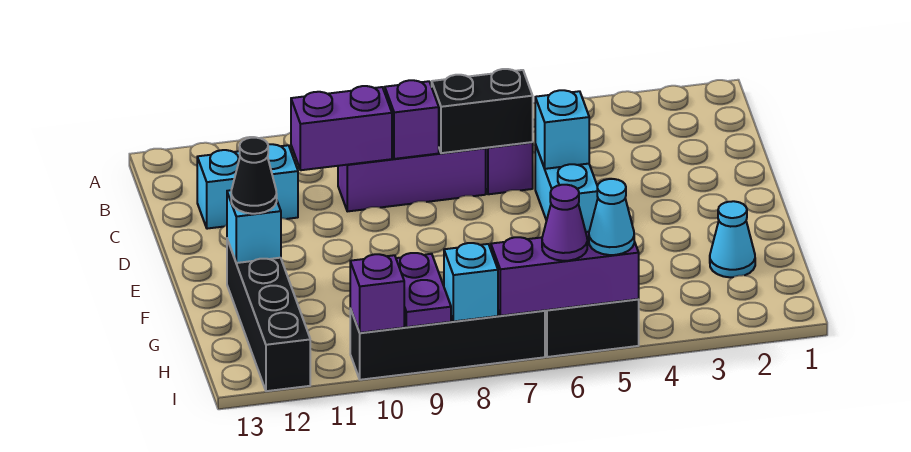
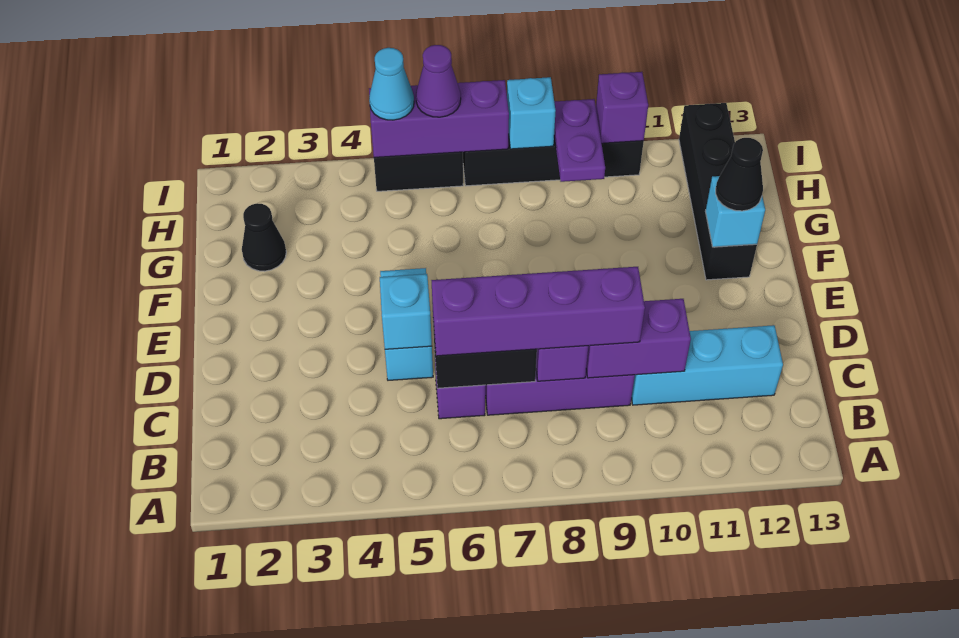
none -> purple 1x4 brick [431,267,645,356]
cyan 1x2 brick [197,144,298,229] -> cyan 1x3 brick [631,325,783,405]
cyan 1x1 cone [710,201,755,278] -> black 1x1 cone [242,203,286,271]

